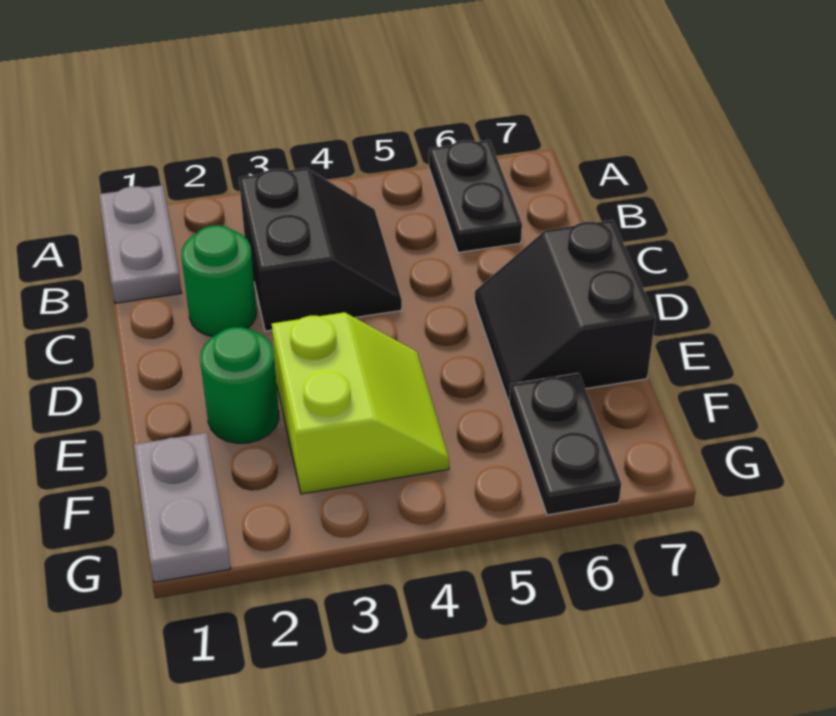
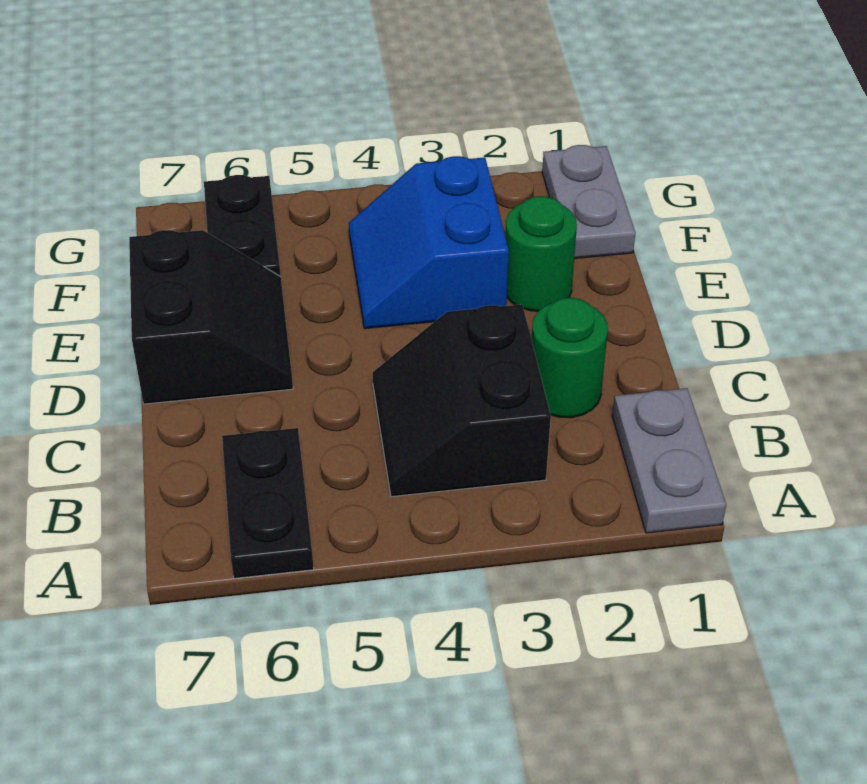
lime 2x2 slope [272,312,449,494] -> blue 2x2 slope [349,156,509,329]

